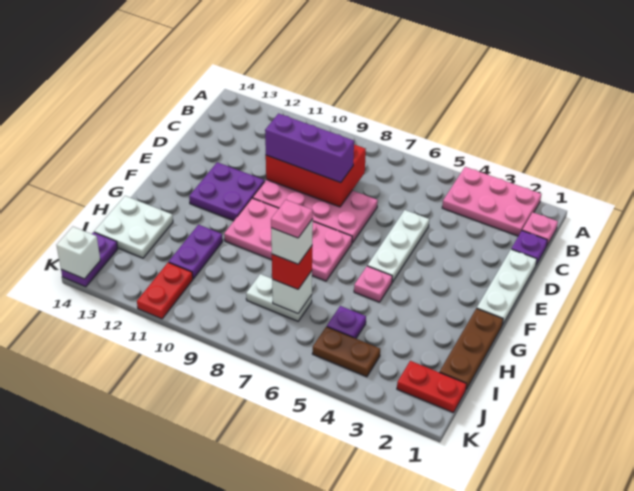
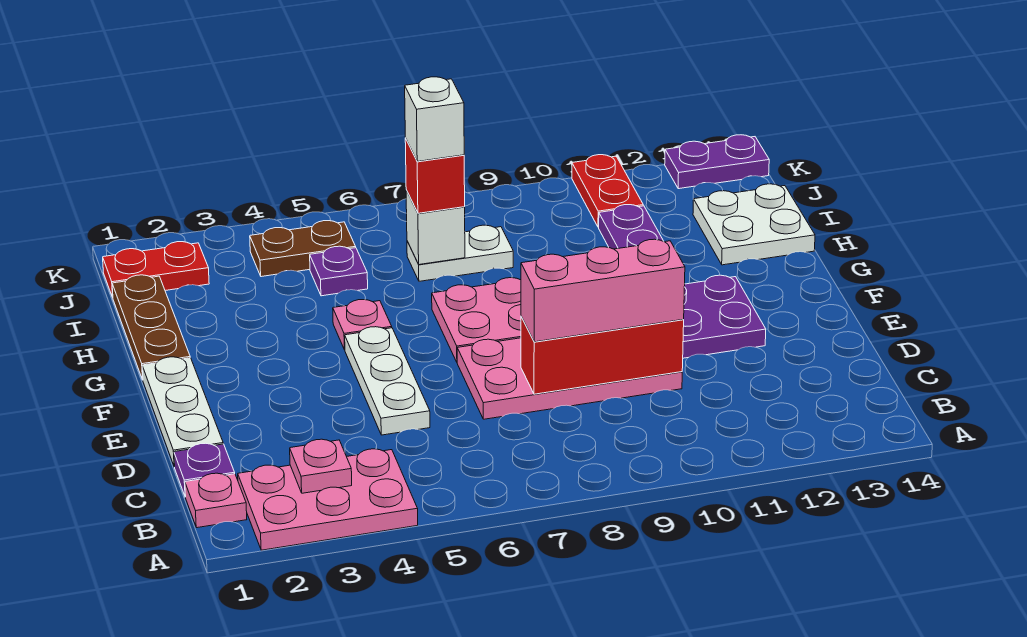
red 2x3 brick [266,145,366,207] -> red 1x3 brick [521,317,684,394]
purple 1x3 brick [265,114,354,183] -> pink 1x3 brick [521,239,685,342]
pink 1x1 plate [271,200,313,238] -> pink 1x1 plate moved to [290,439,352,493]
purple 1x2 plate [61,232,118,287] -> purple 1x2 plate turned to [665,135,769,189]
white 1x1 brick [57,227,100,279] -> none

